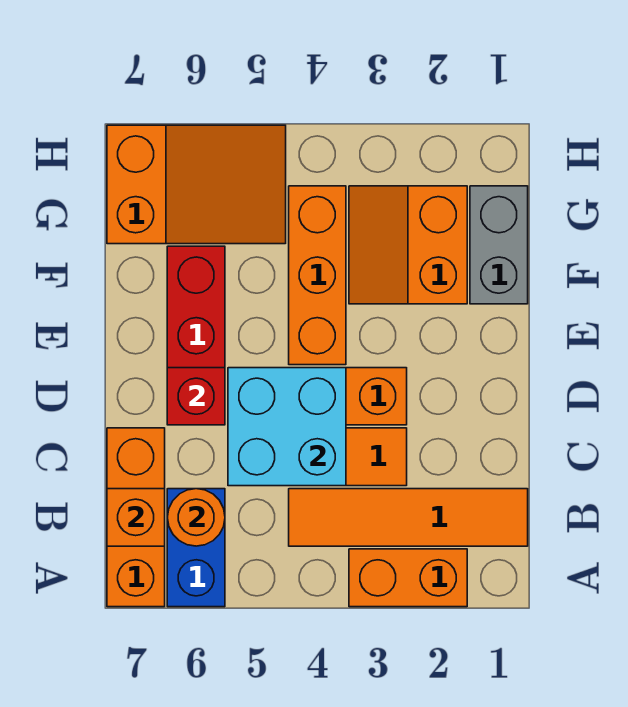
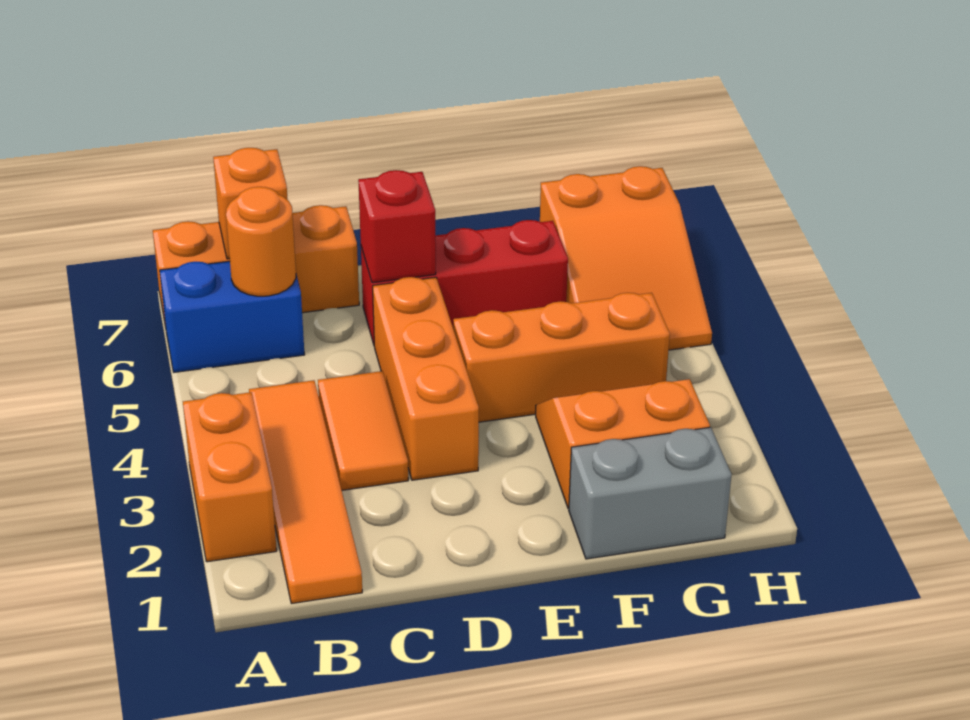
cyan 2x2 brick [228,368,346,486] -> none

